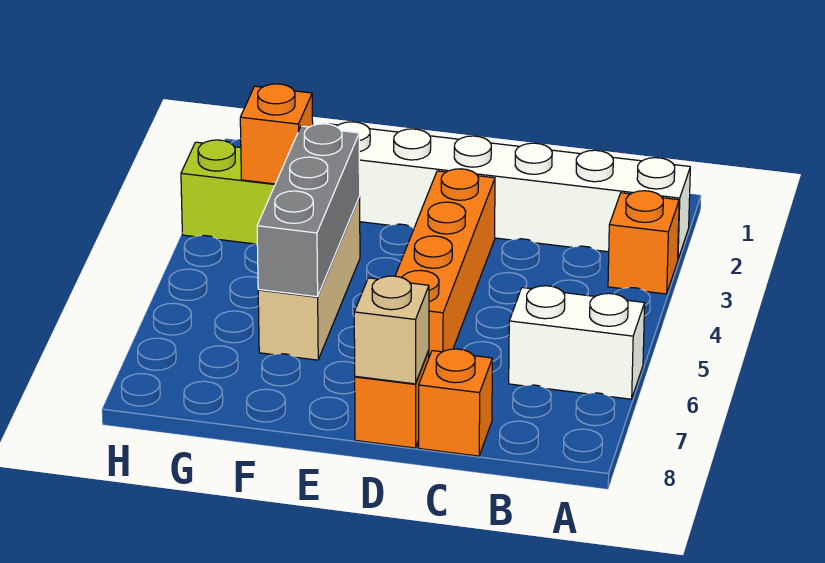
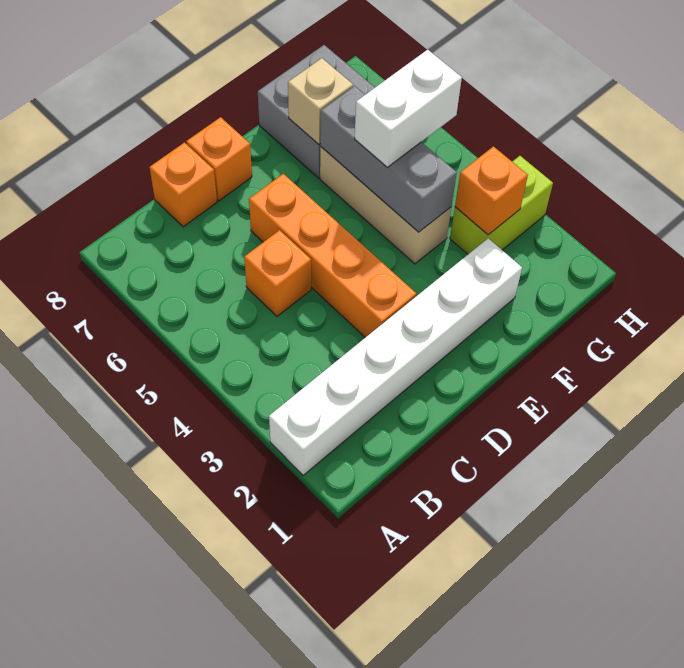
orange 1x1 brick [608,191,679,294] -> orange 1x1 brick moved to [244,230,311,316]
white 1x2 brick [509,286,645,399] -> white 1x2 brick moved to [355,50,462,167]
tan 1x1 brick [354,276,429,384] -> tan 1x1 brick moved to [288,58,353,144]
none -> grey 2x2 brick [258,45,375,178]

